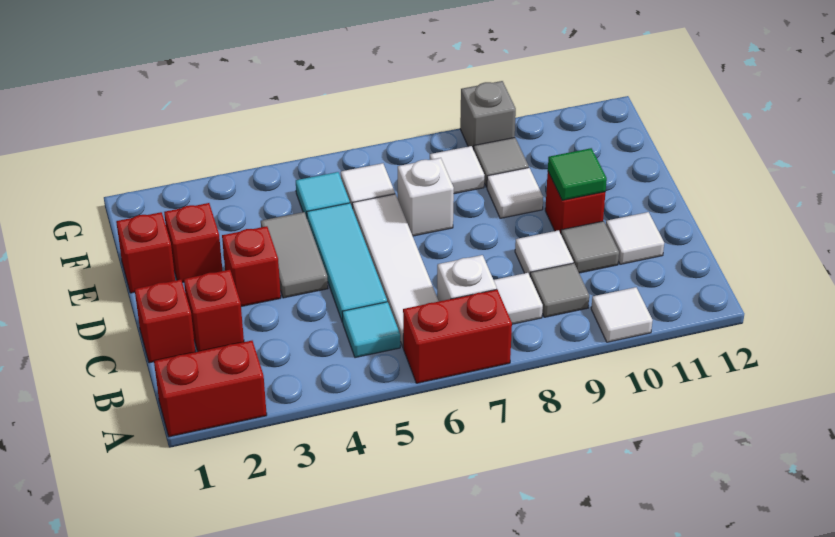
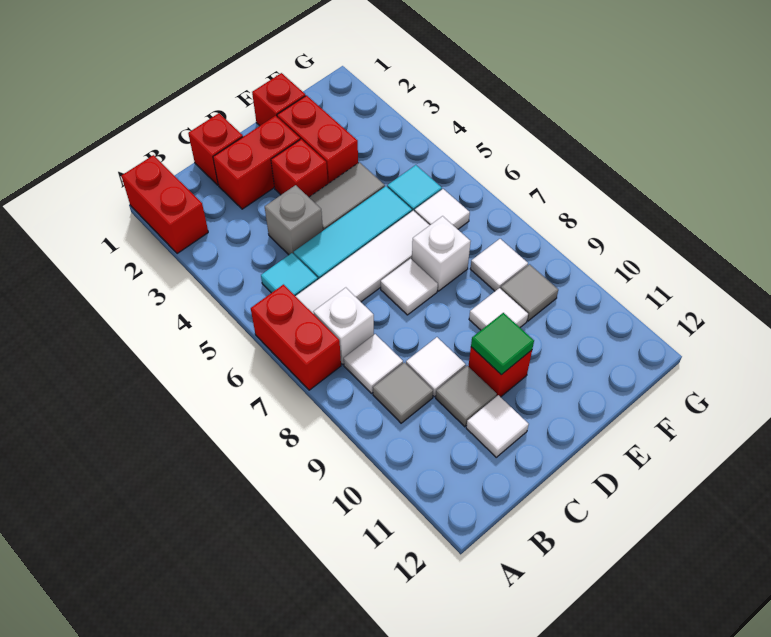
white 1x1 tile [591,287,653,342] -> white 1x1 tile moved to [381,259,438,315]
red 1x1 brick [184,270,244,352] -> red 1x2 brick [213,116,300,209]
red 1x1 brick [164,203,222,283] -> red 1x2 brick [277,95,358,184]
grey 1x1 brick [460,81,516,150] -> grey 1x1 brick moved to [265,185,323,255]

